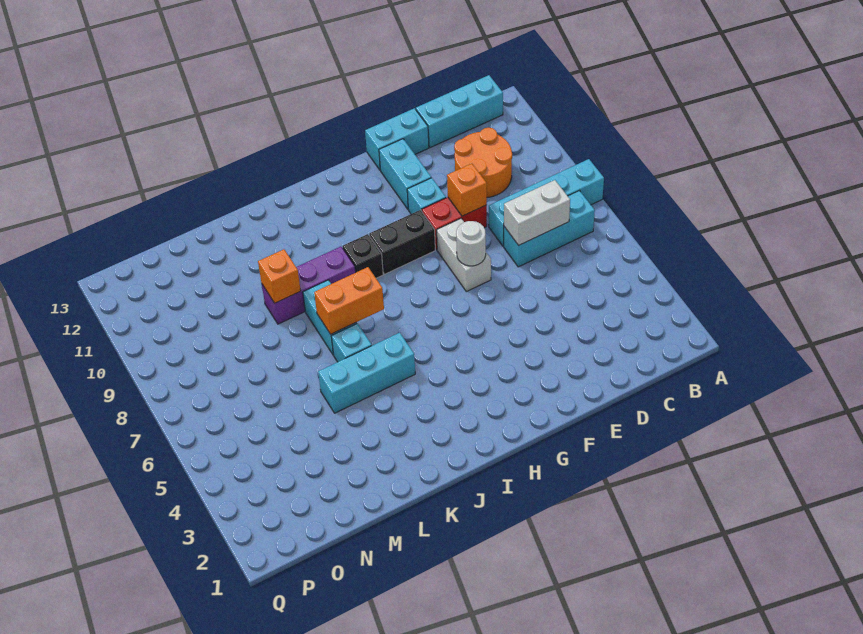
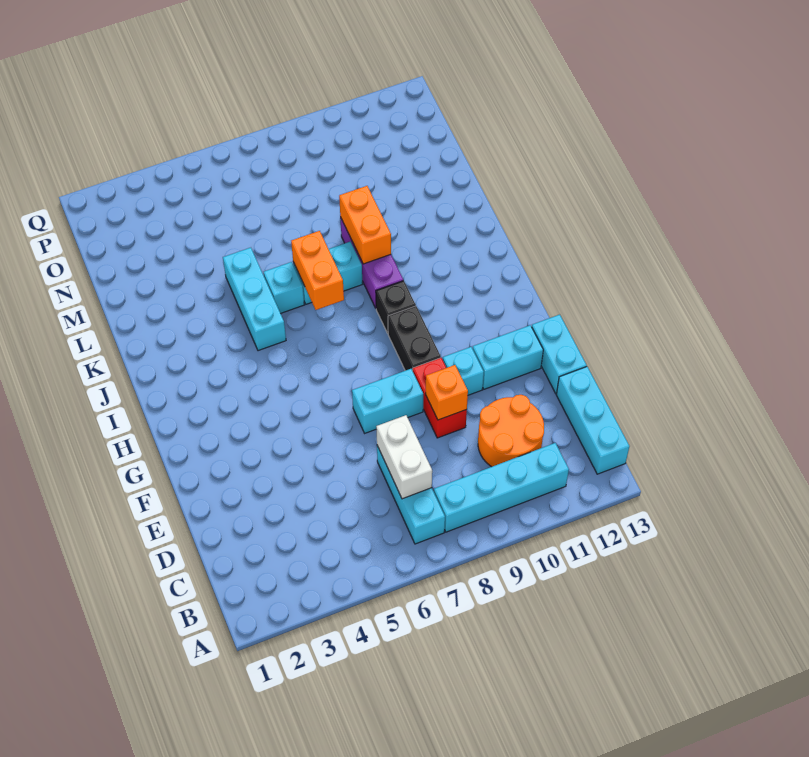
cyan 1x4 brick [489,159,604,246] -> cyan 1x4 brick turned to [434,443,569,532]
white 1x2 brick [437,218,491,292] -> cyan 1x2 brick [352,369,423,433]
white 1x1 round brick [456,221,486,266] -> none
orange 1x1 brick [258,249,301,303] -> orange 1x2 brick [339,186,391,264]

